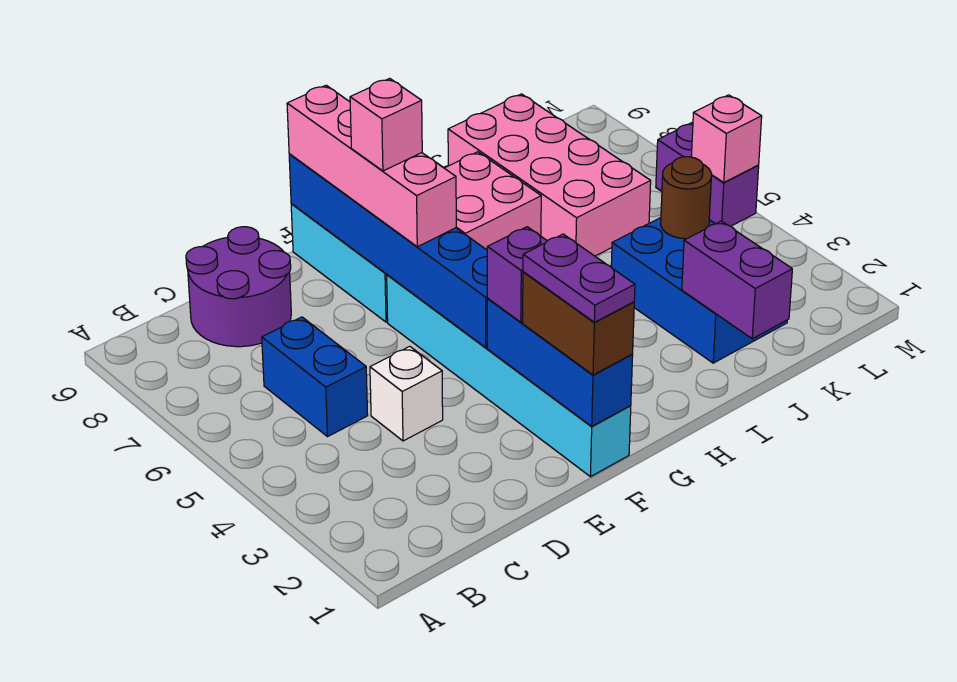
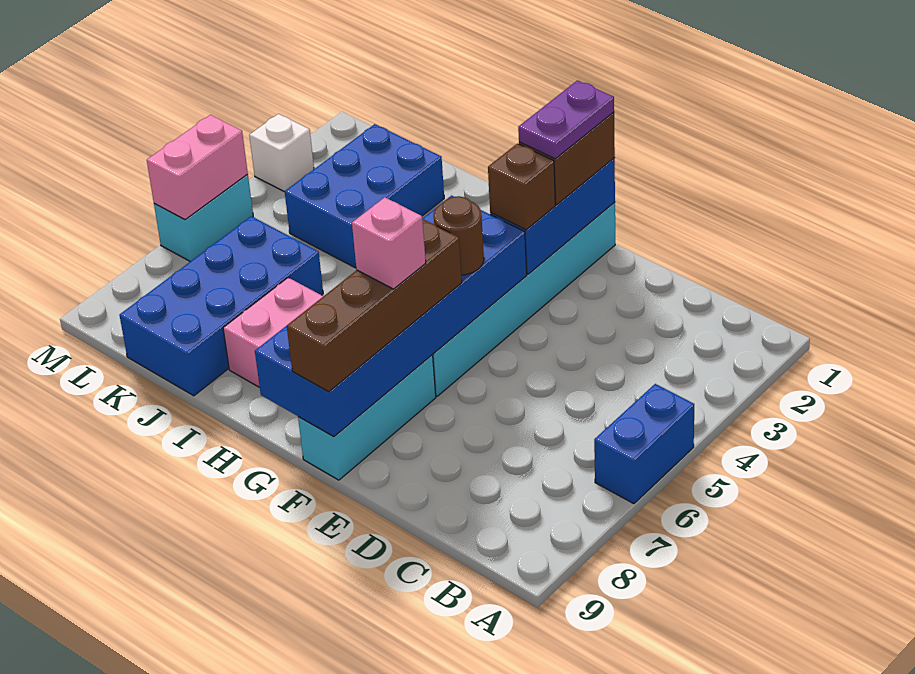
blue 1x2 brick [262,317,368,437] -> blue 1x2 brick moved to [594,384,694,504]
purple 2x2 round brick [186,227,291,347] -> none
white 1x1 brick [370,346,443,441] -> white 1x1 brick moved to [249,114,314,192]
purple 1x1 brick [487,227,547,322] -> brown 1x1 brick [488,144,555,230]
blue 1x6 brick [289,154,488,347] -> blue 2x6 brick [255,196,527,437]
pink 1x4 brick [287,85,456,247] -> brown 1x4 brick [287,219,462,392]
purple 1x2 brick [682,221,792,339] -> none
pink 2x4 brick [448,94,651,256] -> blue 2x4 brick [120,216,323,396]
brown 1x1 round brick [661,157,712,239] -> brown 1x1 round brick moved to [434,196,484,275]
purple 1x2 brick [656,122,759,226] -> cyan 1x2 brick [154,174,253,261]
pink 1x1 brick [691,95,762,182] -> pink 1x2 brick [147,115,248,220]

